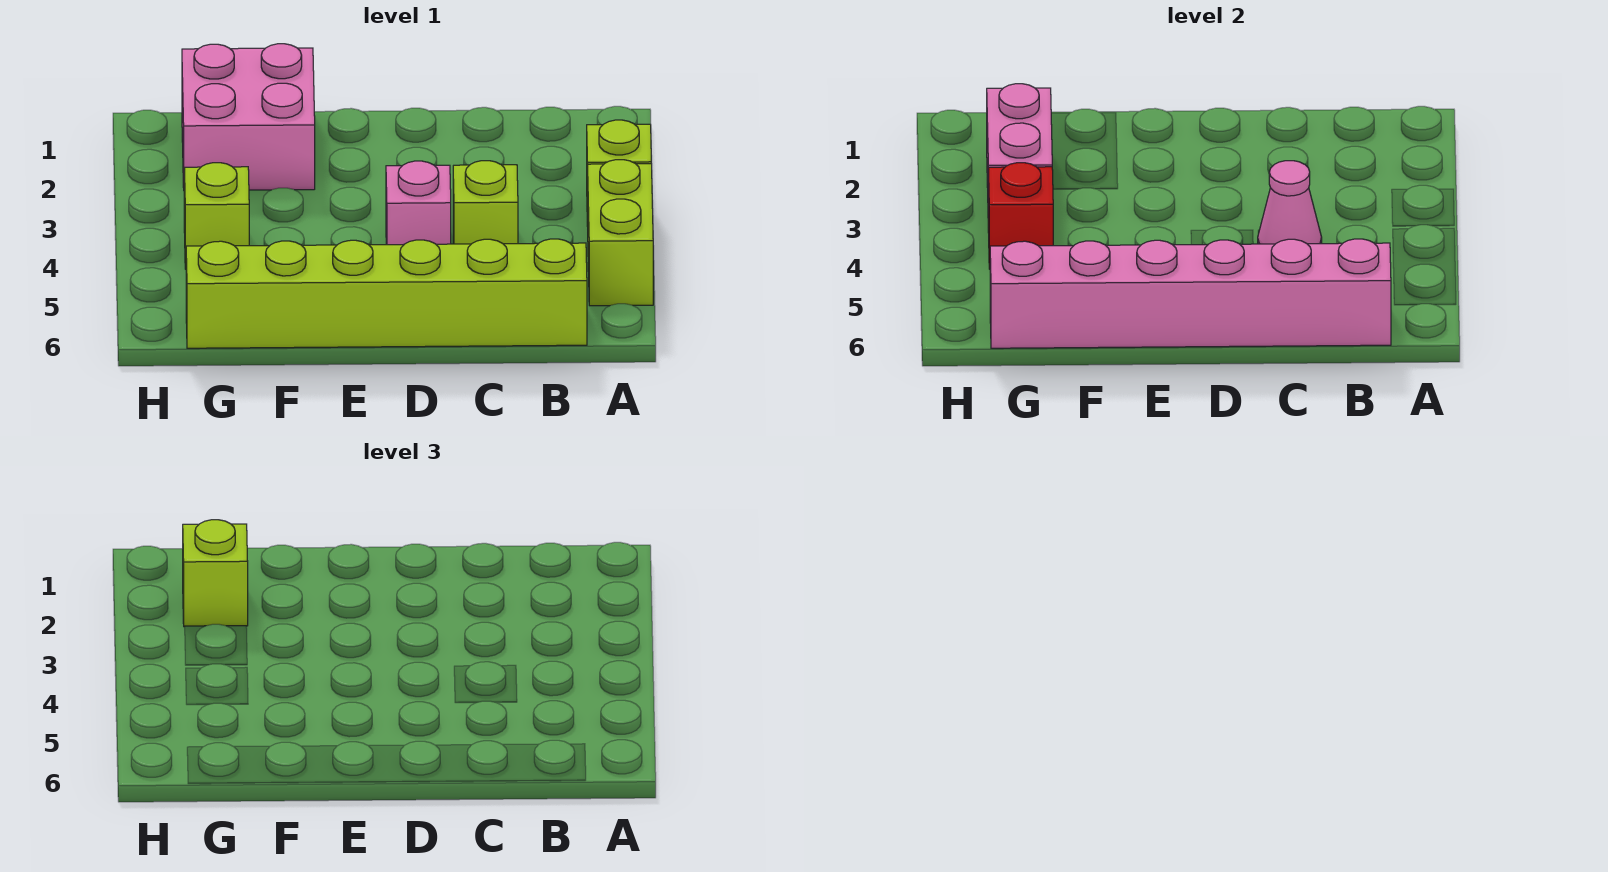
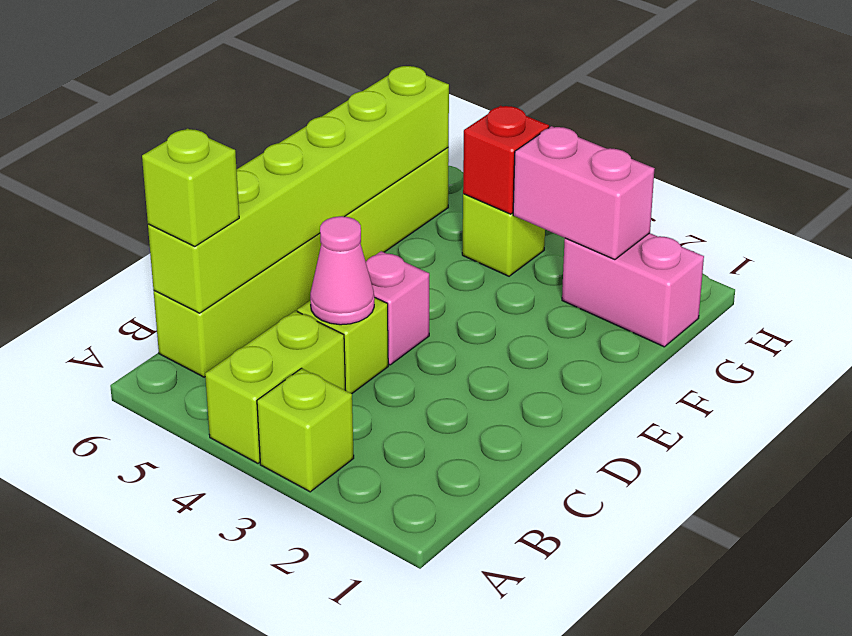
lime 1x2 brick [588,160,653,306] -> lime 1x2 brick turned to [205,311,345,463]
pink 1x6 brick [990,239,1391,348] -> lime 1x6 brick [148,66,449,313]
pink 2x2 brick [182,44,315,190] -> pink 1x2 brick [562,233,704,347]
lime 1x1 brick [183,520,248,627] -> lime 1x1 brick moved to [142,129,239,247]

